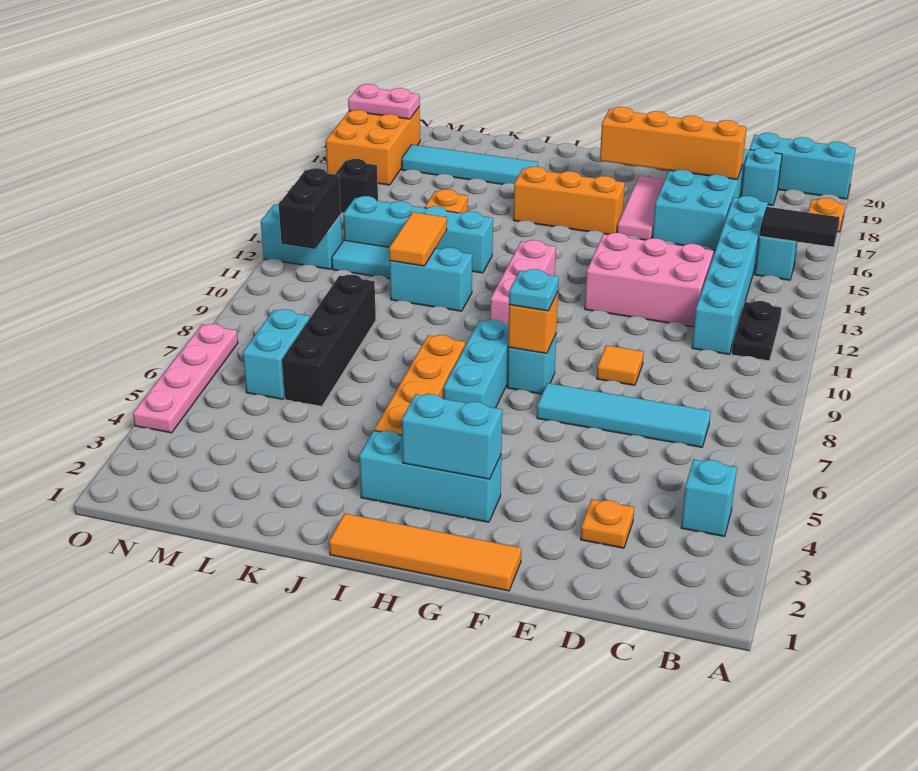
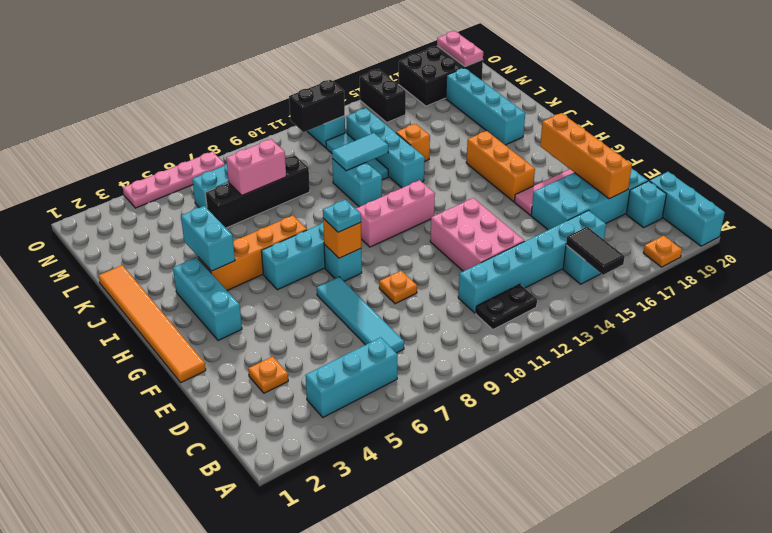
cyan 1x1 brick [681,459,737,536] -> cyan 1x3 brick [305,337,397,417]
orange 1x1 tile [597,345,644,385] -> orange 1x1 plate [379,271,417,304]
orange 1x4 tile [329,513,521,591] -> orange 1x6 tile [99,265,206,382]
cyan 1x2 brick [402,394,502,479] -> cyan 1x2 brick moved to [181,206,235,271]
cyan 1x4 tile [402,145,538,184] -> cyan 1x4 brick [446,68,525,145]
orange 1x2 tile [389,212,447,266] -> cyan 1x2 tile [332,133,388,171]
none -> pink 1x2 brick [226,139,286,195]
black 1x1 brick [335,159,378,213] -> black 1x2 brick [360,69,406,122]
orange 2x3 brick [326,107,420,185] -> black 2x3 brick [399,46,483,106]

